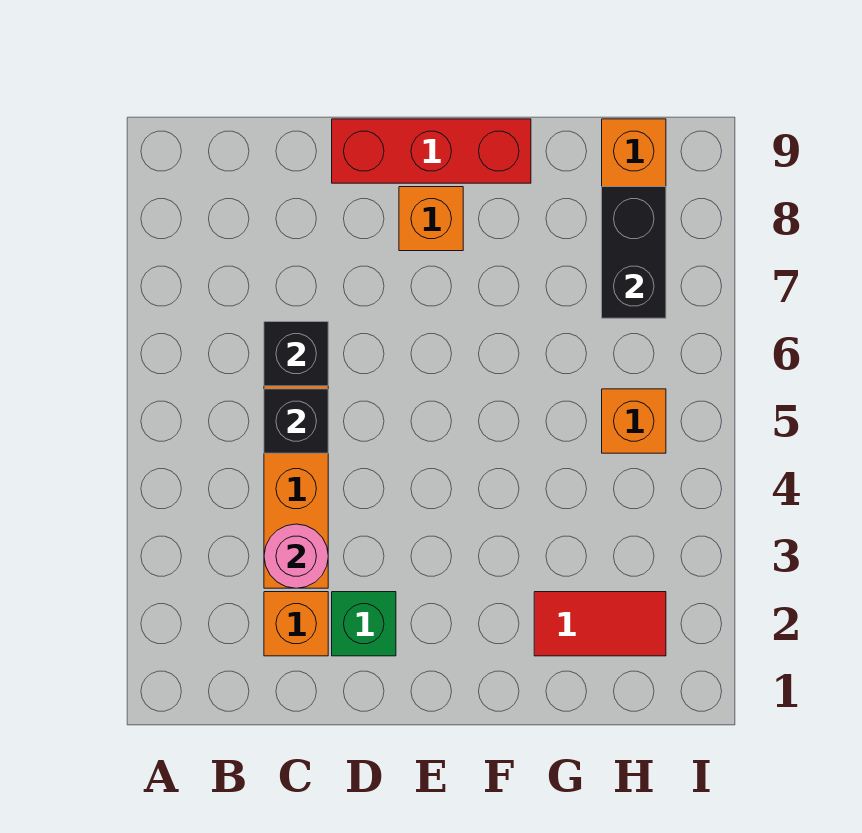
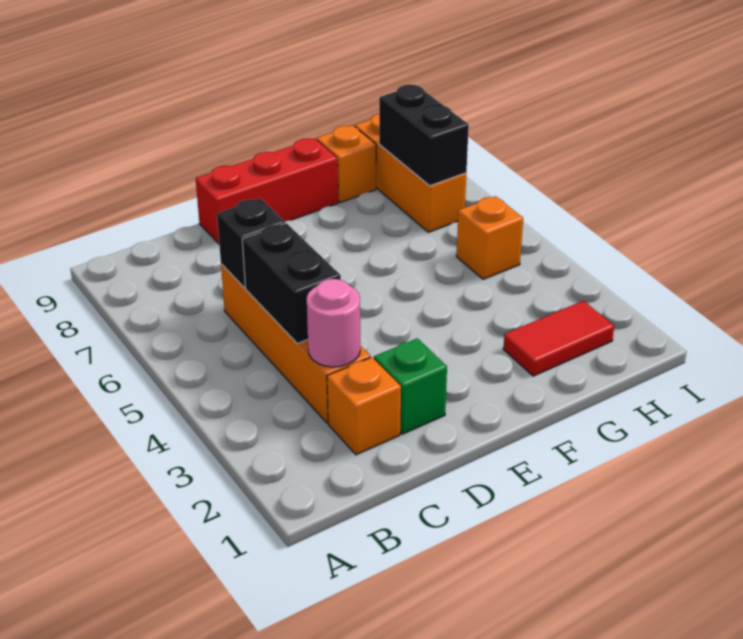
black 1x1 brick [264,389,328,453] -> black 1x2 brick [242,223,341,343]
orange 1x1 brick [399,187,463,251] -> orange 1x1 brick moved to [317,126,376,203]

